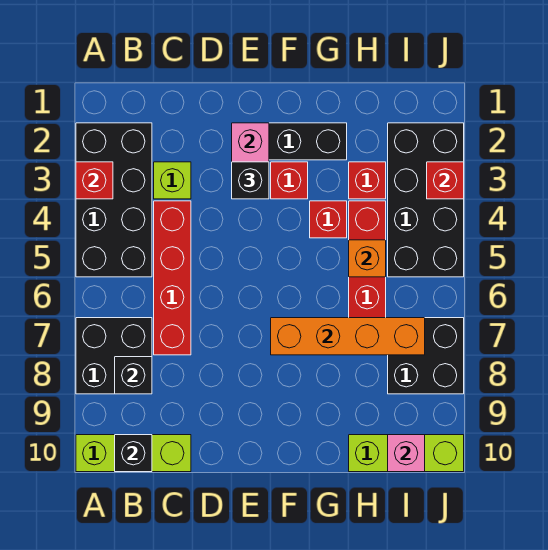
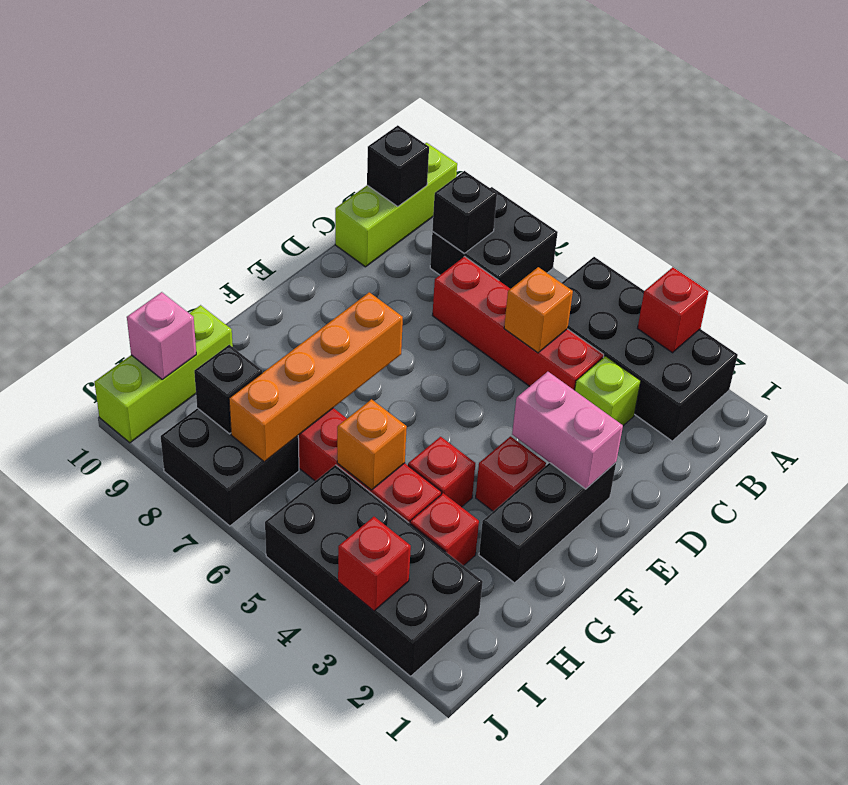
none -> orange 1x1 brick [504,267,573,353]
black 1x1 brick [232,162,269,199] -> black 1x1 brick moved to [194,345,262,434]

